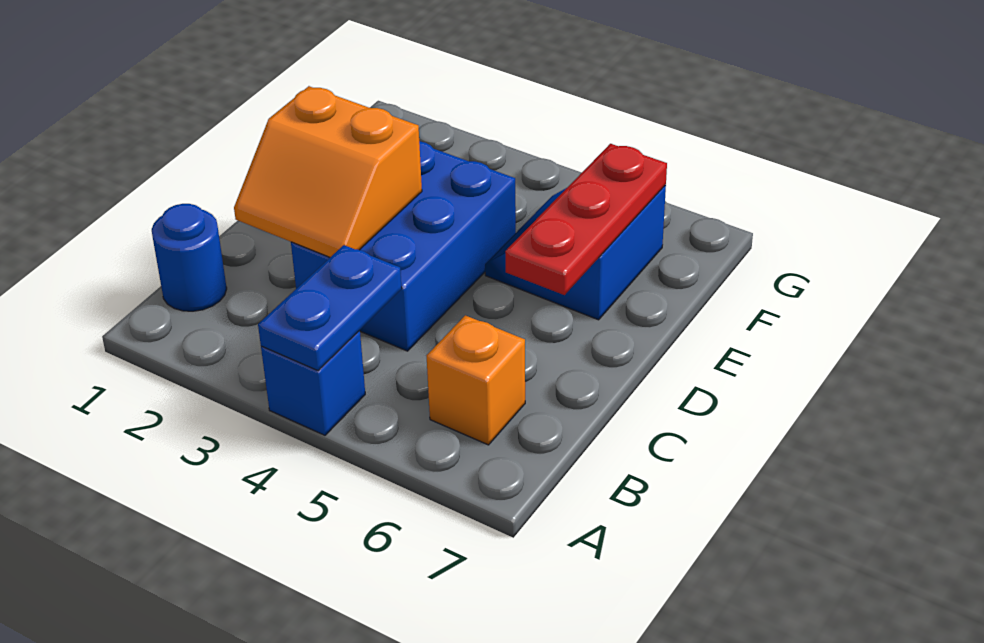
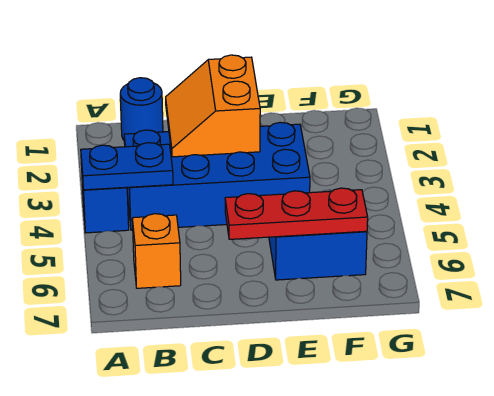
blue 2x3 brick [291,141,516,351] -> blue 2x4 brick [124,122,310,230]

